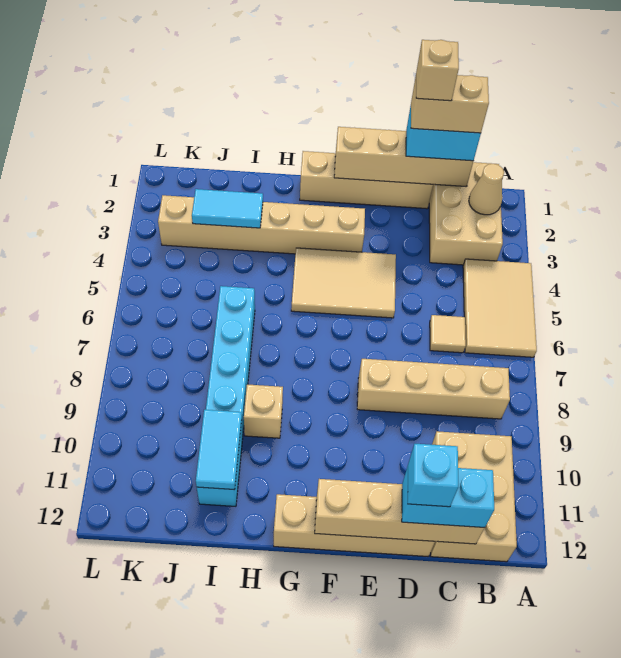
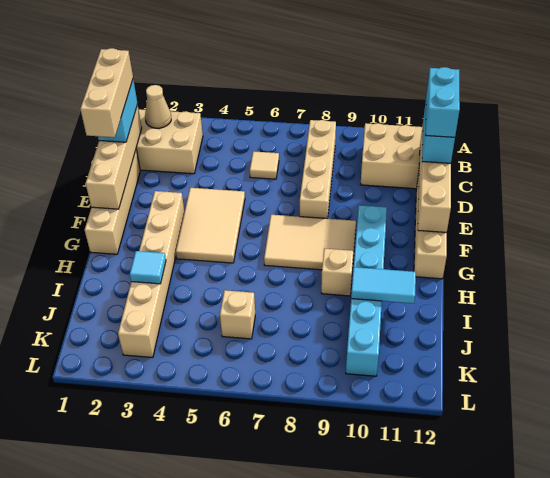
tan 2x3 tile [463,259,537,357] -> tan 2x3 tile moved to [264,215,356,270]
tan 1x2 brick [411,75,489,133] -> tan 1x3 brick [80,48,133,137]
tan 1x1 brick [416,40,459,101] -> tan 1x1 brick moved to [220,290,255,339]
cyan 1x1 brick [408,444,458,507] -> cyan 1x2 brick [425,67,460,137]
cyan 1x2 tile [192,189,263,228] -> cyan 1x1 tile [130,251,166,284]
cyan 1x6 brick [197,286,255,506] -> cyan 1x6 brick turned to [346,205,387,376]

